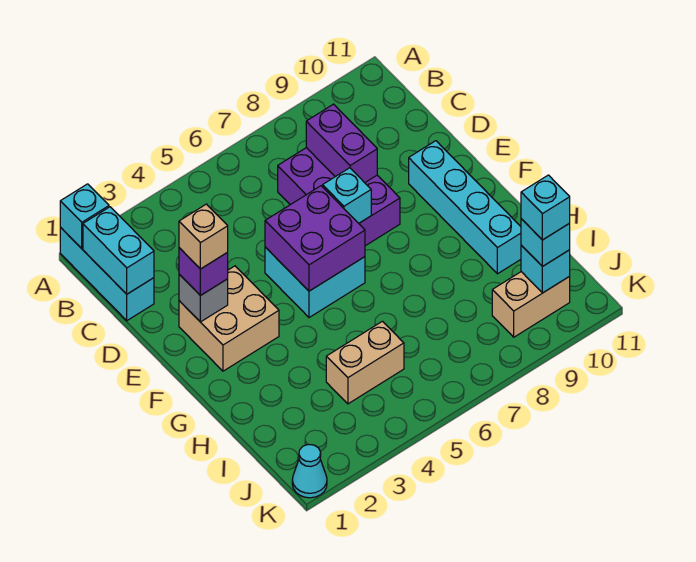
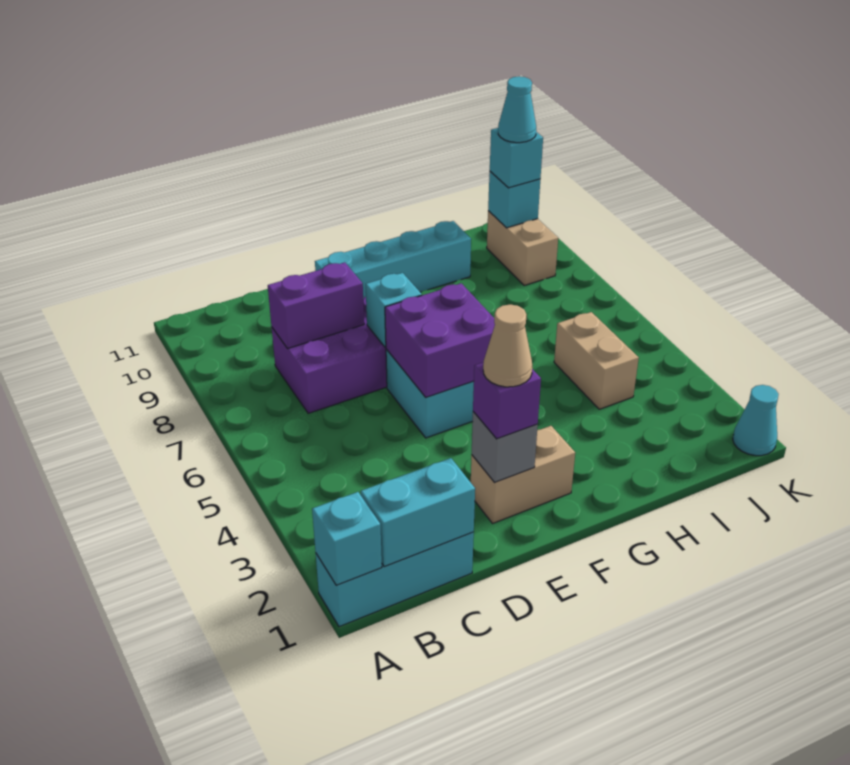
tan 2x2 brick [179,266,279,371] -> tan 1x2 brick [471,426,575,523]
tan 1x1 brick [179,204,228,269] -> tan 1x1 cone [483,304,532,387]
cyan 1x1 brick [521,175,570,240] -> cyan 1x1 cone [498,76,536,143]

